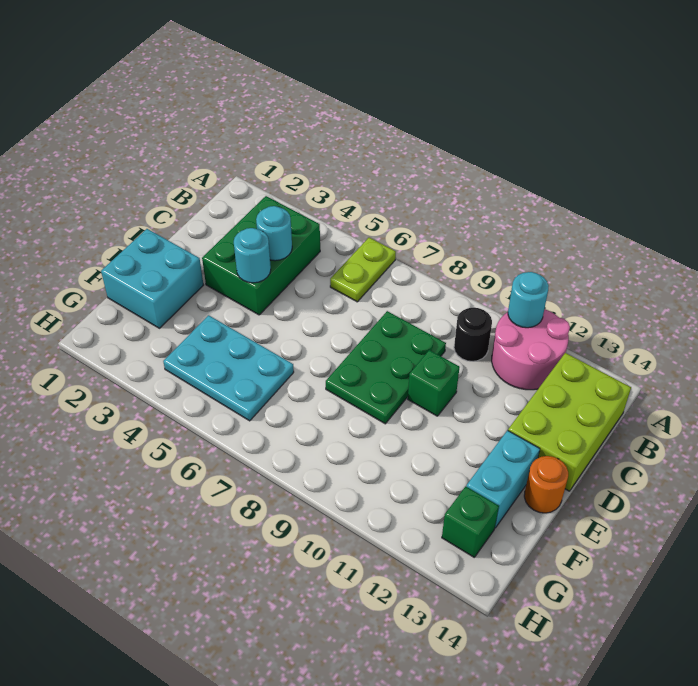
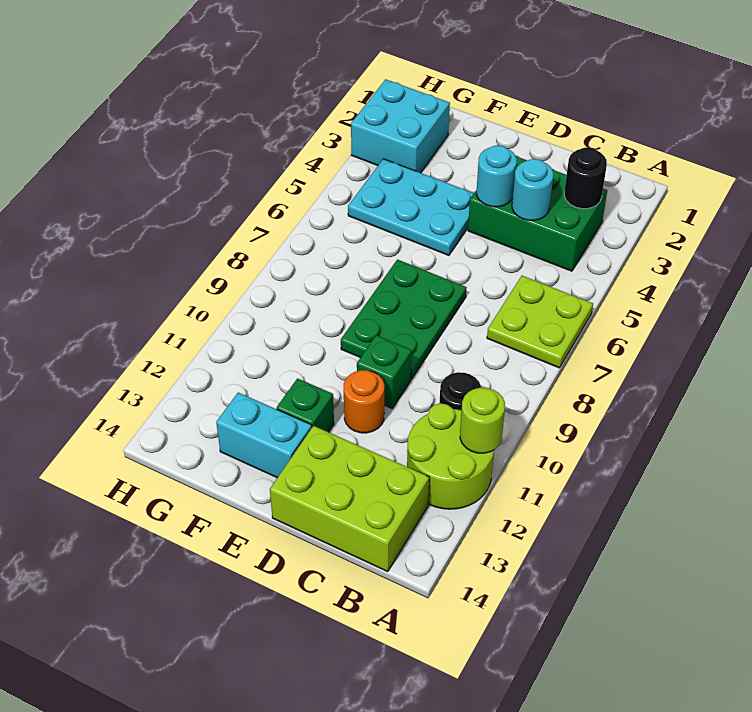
lime 1x2 plate [330,238,396,302] -> lime 2x2 plate [487,276,593,368]
pink 2x2 round brick [492,309,570,390] -> lime 2x2 round brick [407,403,494,509]
cyan 1x1 round brick [508,272,549,328] -> lime 1x1 round brick [460,388,505,453]
none -> black 1x1 round brick [564,147,607,209]
green 2x3 plate [326,311,446,424] -> green 2x3 plate turned to [341,260,467,379]
cyan 2x2 brick [101,229,203,328] -> cyan 2x2 brick moved to [351,79,450,173]
orange 1x1 round brick [524,456,568,513] -> orange 1x1 round brick moved to [344,370,384,433]
cyan 2x3 plate [163,315,294,421] -> cyan 2x3 plate turned to [348,159,474,255]
green 1x1 brick [442,486,499,557] -> green 1x1 brick moved to [277,378,334,432]

